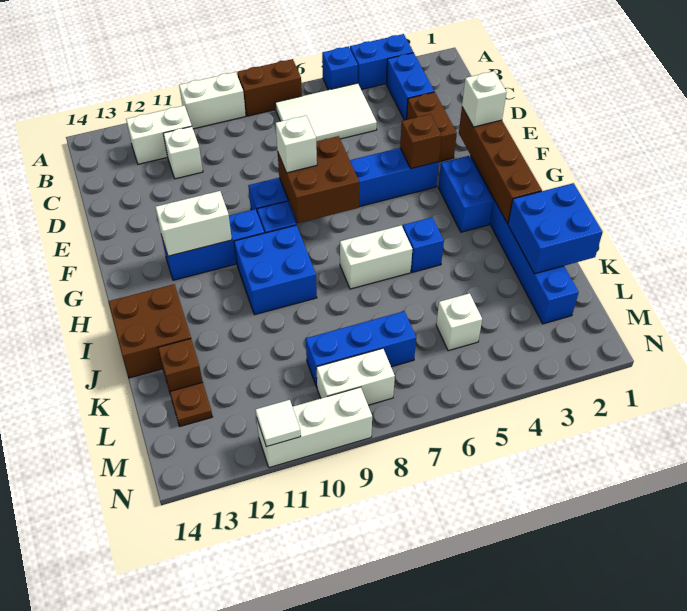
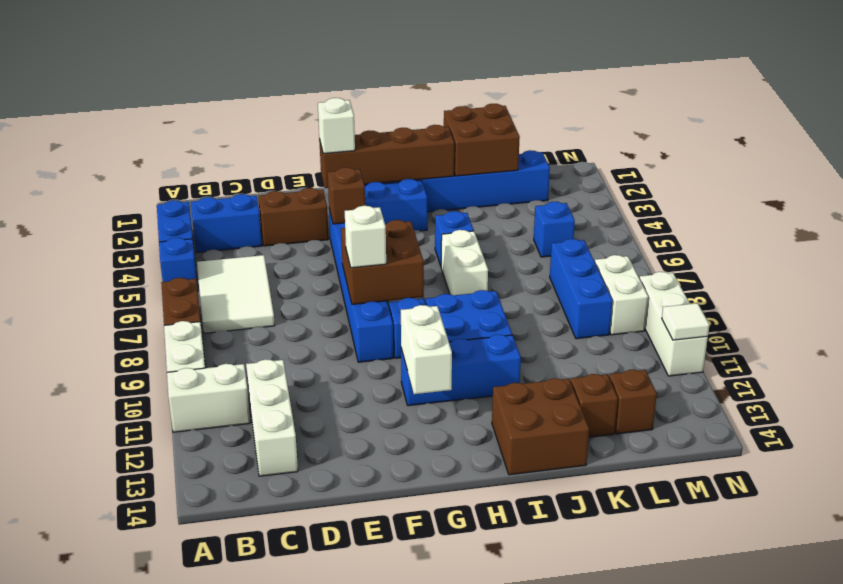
white 1x2 brick [126,106,192,164] -> white 1x2 brick turned to [167,364,250,432]
white 1x1 brick [163,126,203,179] -> white 1x3 brick [246,359,298,476]
blue 1x3 brick [162,209,264,280] -> blue 1x3 brick turned to [401,335,521,406]
blue 2x2 brick [508,183,603,274] -> brown 2x2 brick [444,104,520,176]
white 1x1 brick [436,293,482,351] -> blue 1x1 brick [534,202,575,257]
brown 1x1 plate [170,382,213,426] -> brown 1x1 brick [609,370,657,434]

